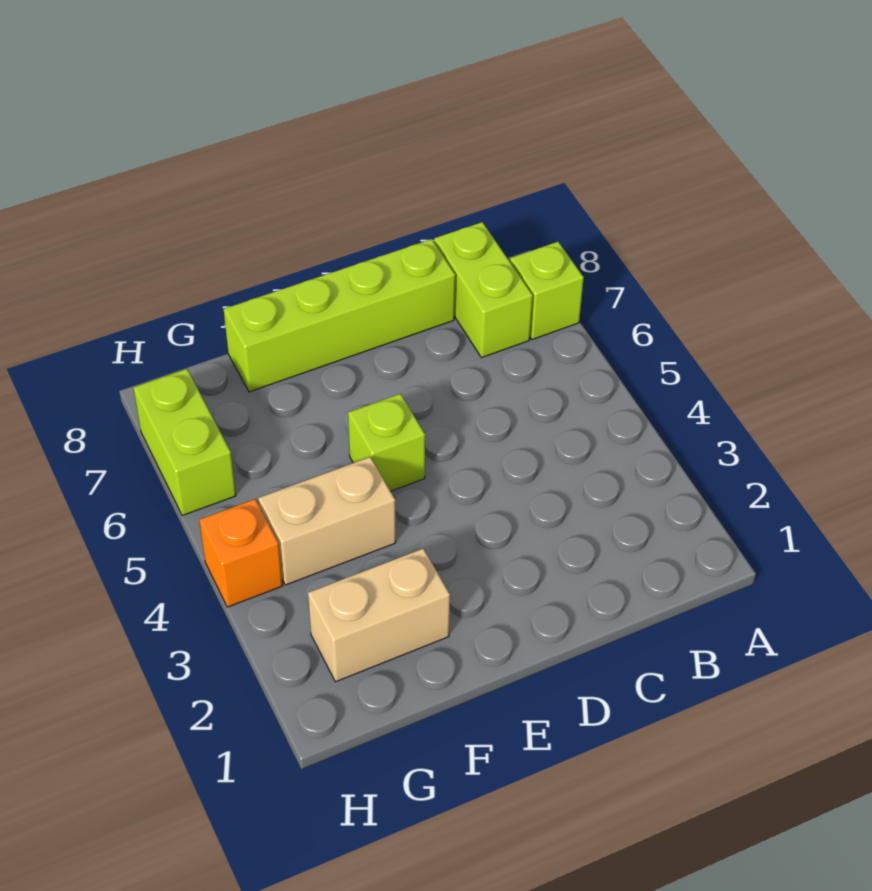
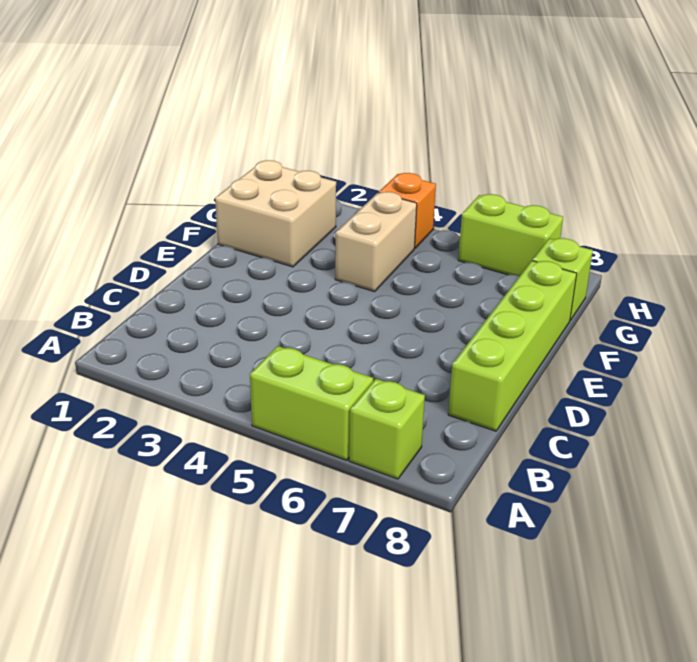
lime 1x2 brick [434,222,533,358] -> lime 1x2 brick moved to [250,346,373,460]
lime 1x1 brick [348,394,425,491] -> lime 1x1 brick moved to [533,238,593,320]
tan 1x2 brick [308,549,450,682] -> tan 2x2 brick [215,160,336,267]

